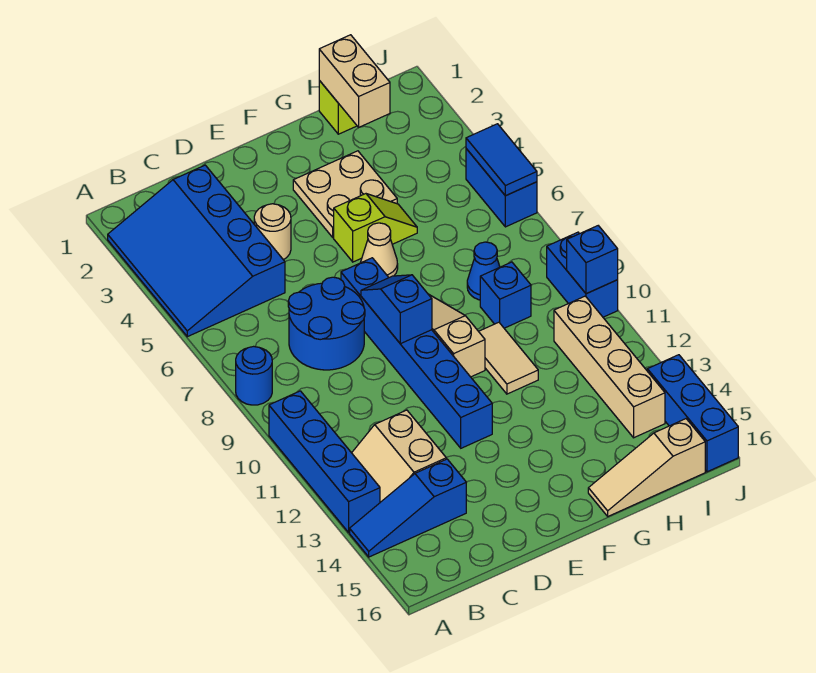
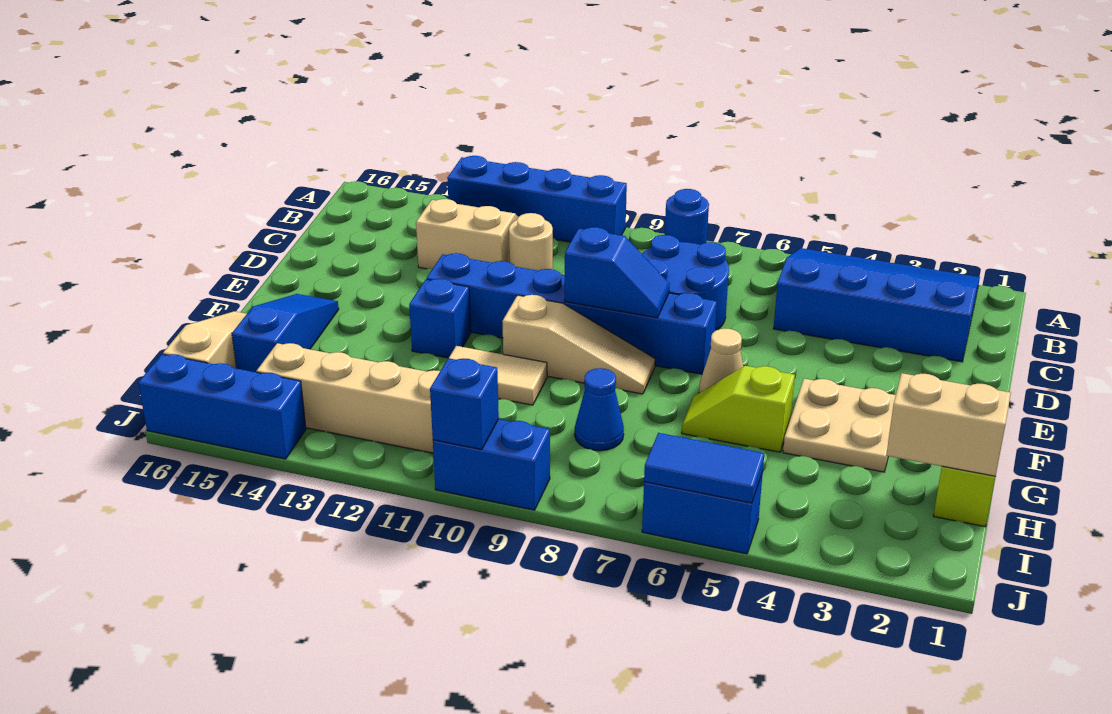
blue 1x3 slope [350,459,466,557] -> blue 1x3 slope moved to [232,294,339,372]
tan 1x1 round brick [254,204,291,260] -> tan 1x1 round brick moved to [509,213,553,271]
lime 1x2 slope [334,194,417,262] -> lime 1x2 slope turned to [682,366,795,452]
blue 1x1 brick [480,262,531,328] -> blue 1x1 brick moved to [409,279,471,358]

